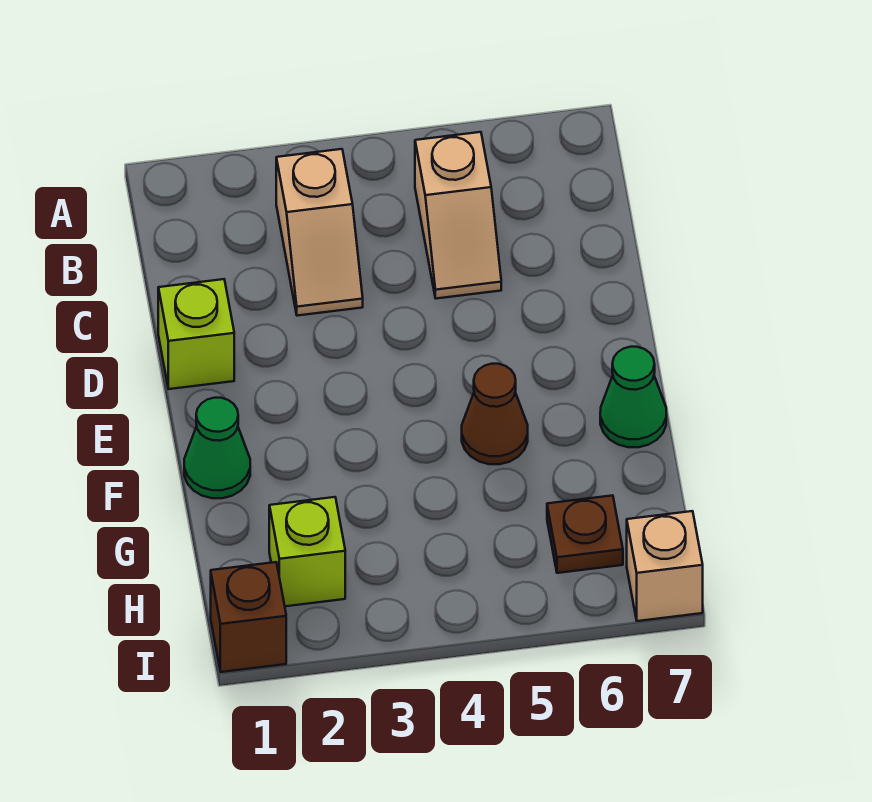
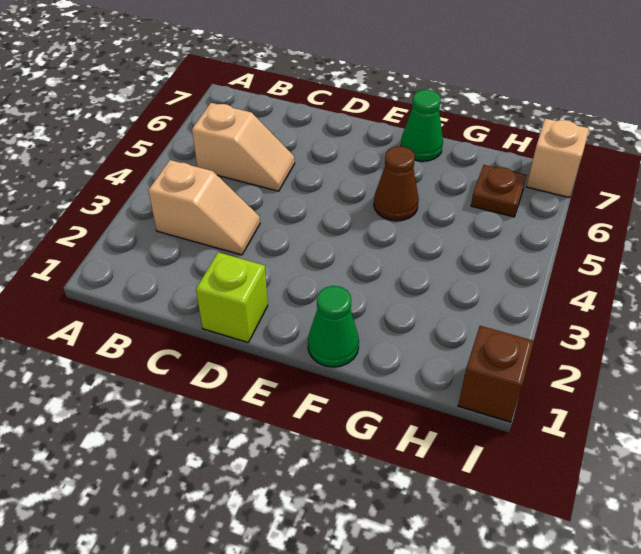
lime 1x1 brick [269,497,345,606] -> none

